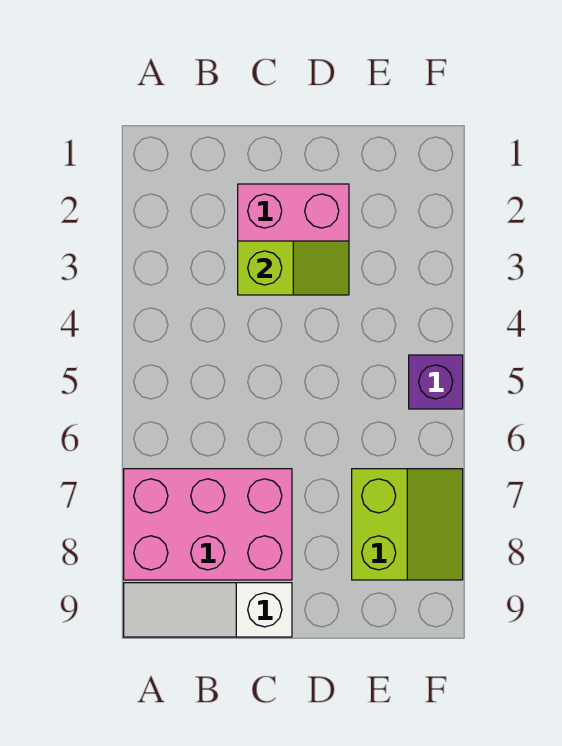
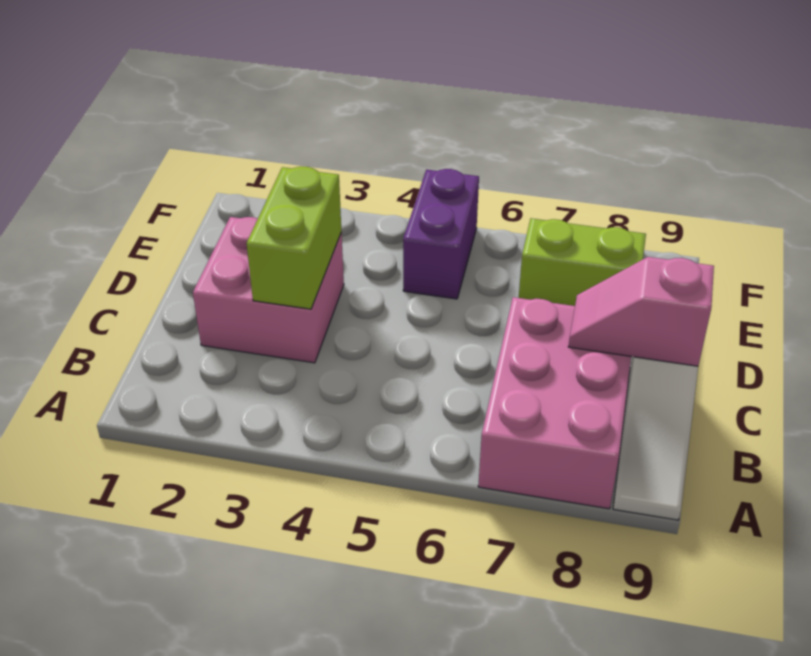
lime 1x2 slope [238,241,349,295] -> lime 1x2 brick [246,167,341,309]
none -> pink 1x2 slope [568,257,714,366]
purple 1x1 brick [409,355,463,409] -> purple 1x2 brick [403,169,479,299]

